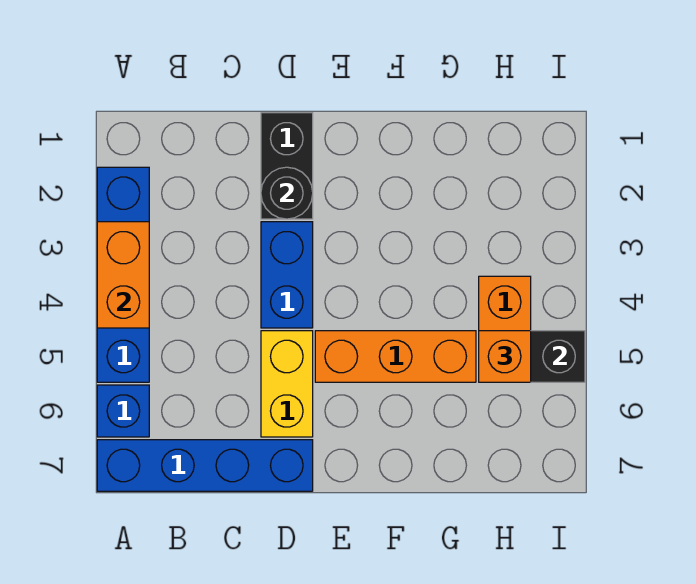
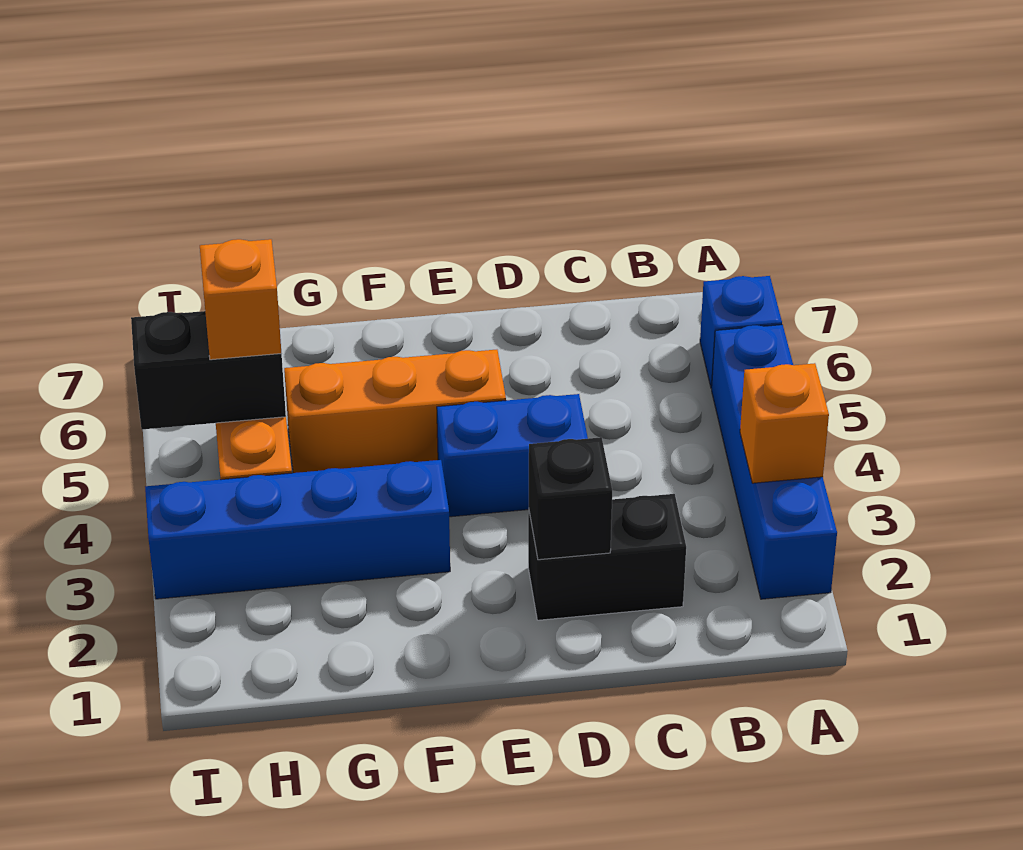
orange 1x2 brick [97,222,149,328] -> orange 1x1 brick [740,363,829,483]
blue 1x4 brick [97,440,313,491] -> blue 1x4 brick moved to [145,460,450,599]
black 1x2 brick [261,113,313,219] -> black 1x2 brick turned to [528,494,686,620]
black 1x1 round brick [261,167,313,219] -> black 1x1 brick [529,437,612,560]
blue 1x2 brick [261,222,313,328] -> blue 1x2 brick turned to [437,394,588,517]
yellow 1x2 brick [261,331,313,437] -> none

